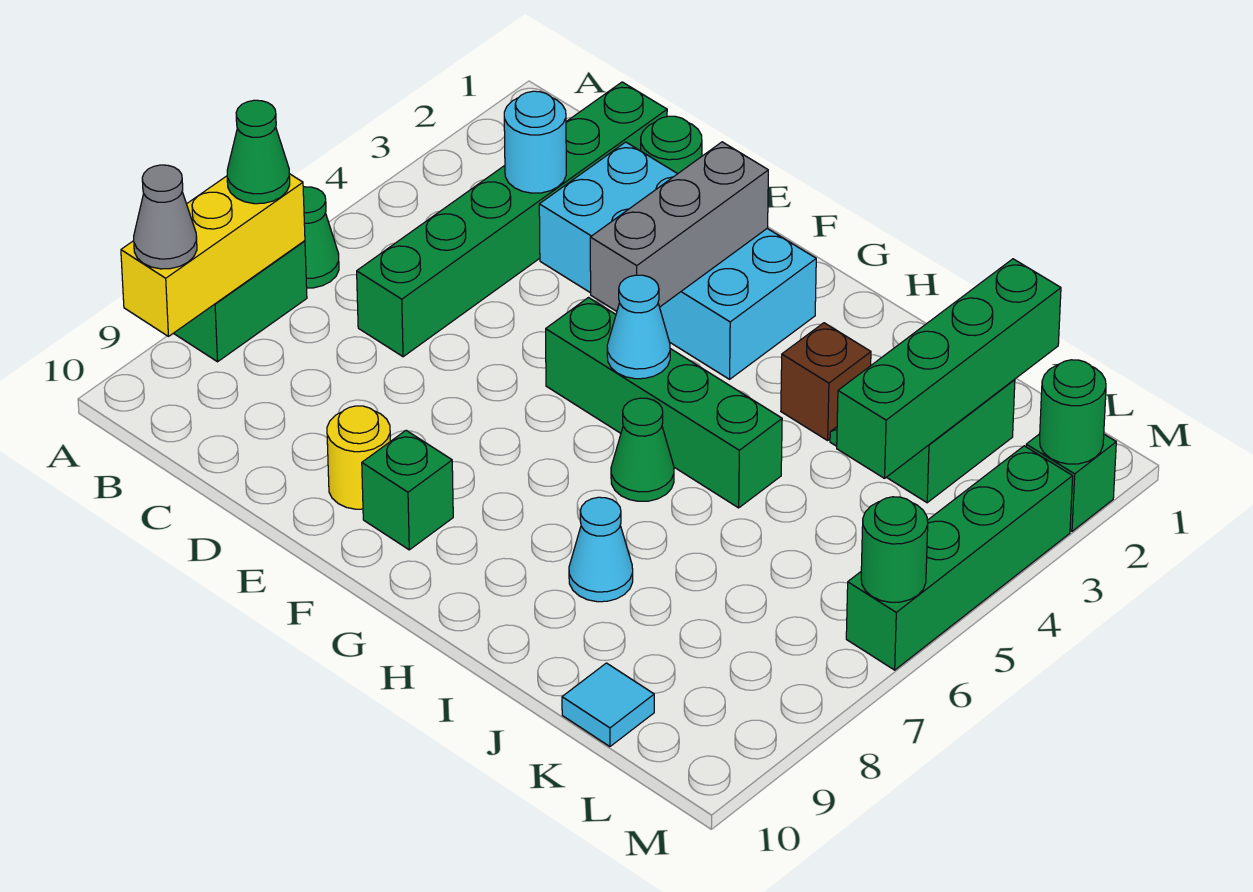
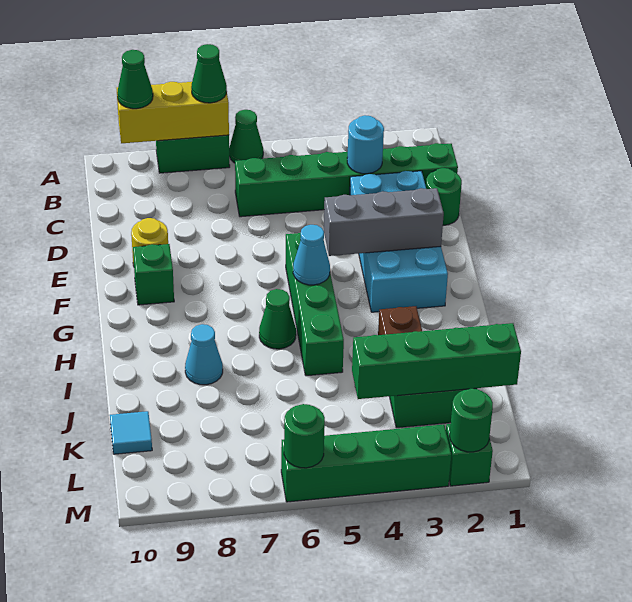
grey 1x1 cone [134,165,197,269] -> green 1x1 cone [117,50,153,109]

